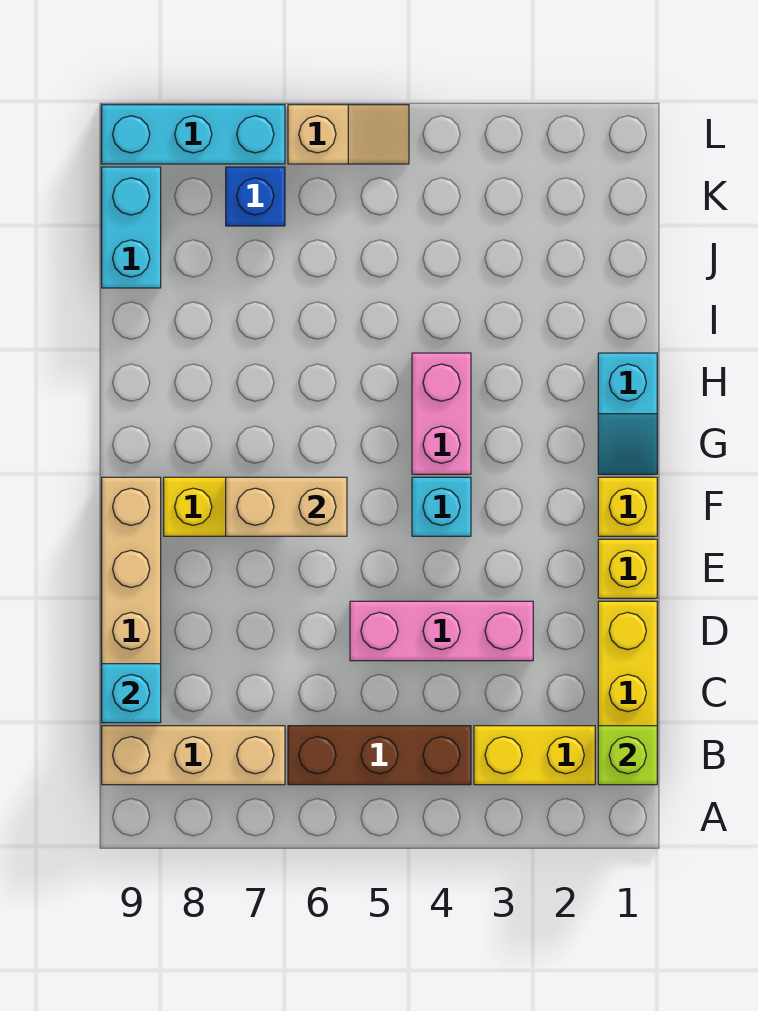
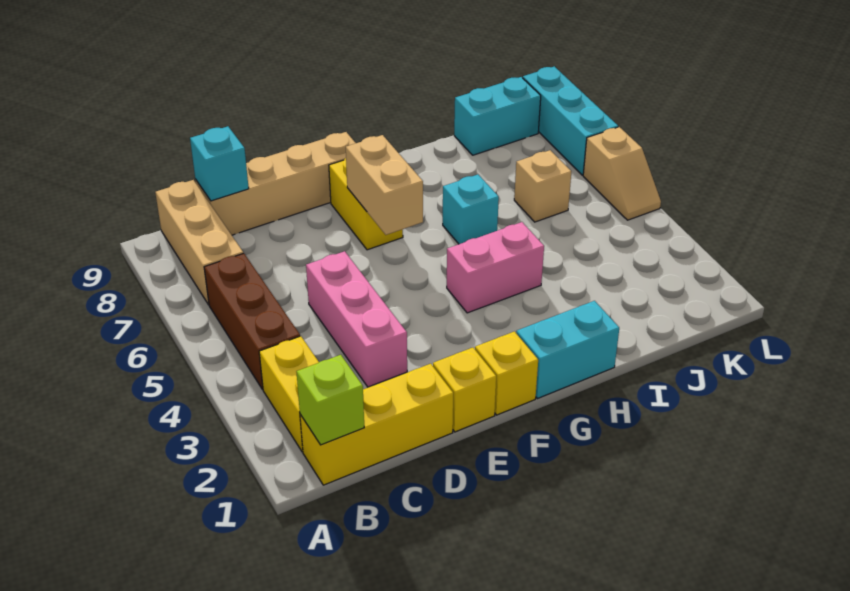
cyan 1x1 brick [412,477,471,536] -> cyan 1x1 brick moved to [443,175,499,244]
cyan 1x2 slope [598,353,657,474] -> cyan 1x2 brick [516,301,619,399]
none -> tan 1x1 brick [514,150,571,222]
blue 1x1 brick [226,167,285,226] -> none

